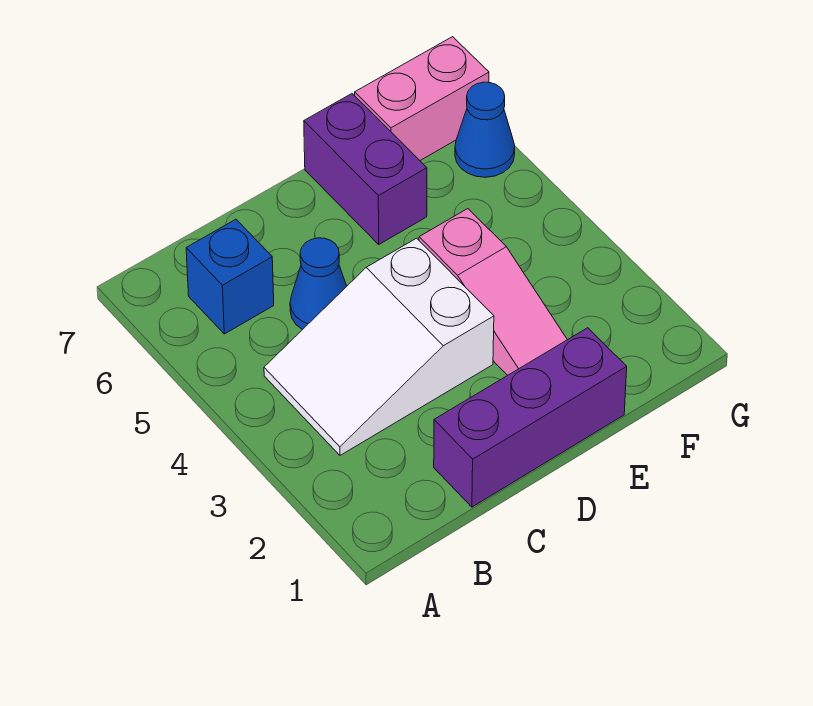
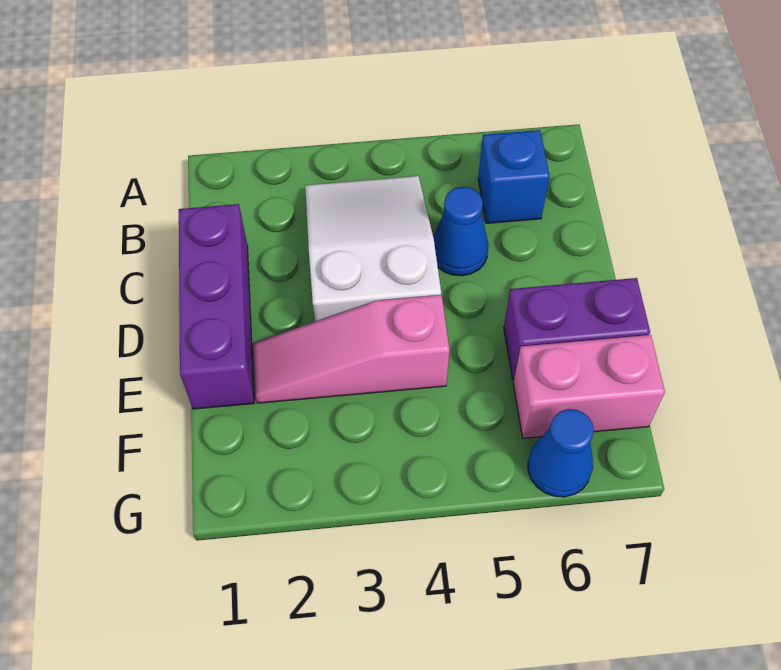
pink 1x2 brick [355,37,489,160] -> pink 1x2 brick turned to [513,335,665,438]

